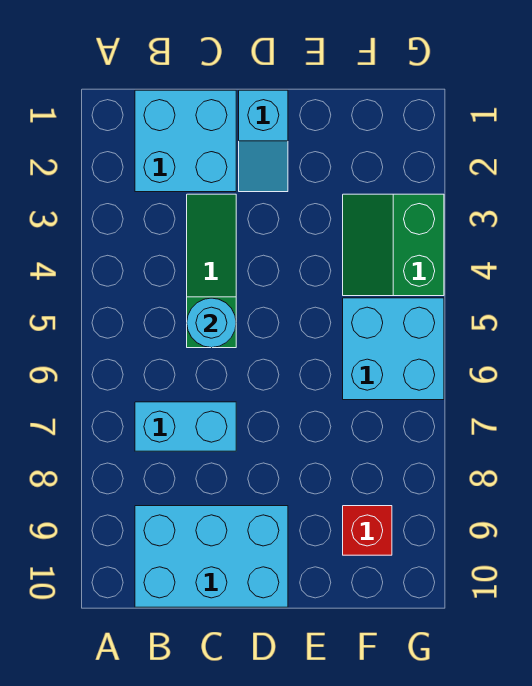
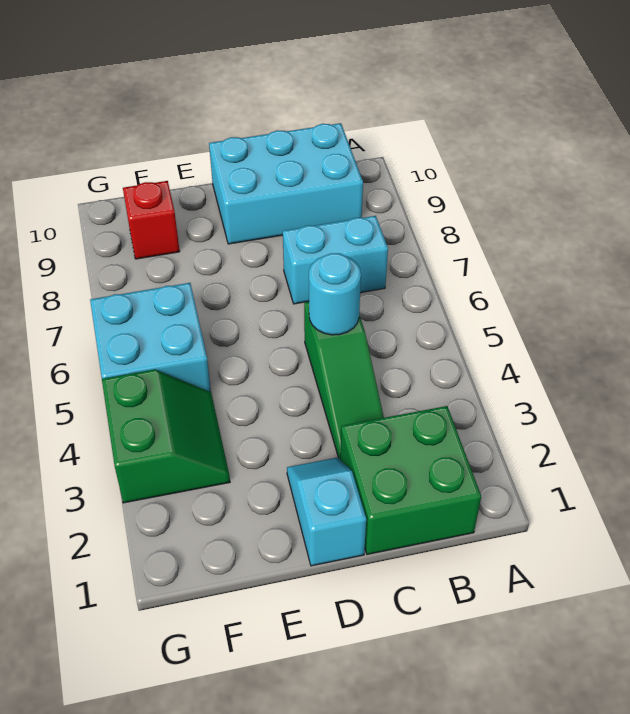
cyan 2x2 brick [135,90,236,192] -> green 2x2 brick [340,406,481,554]

